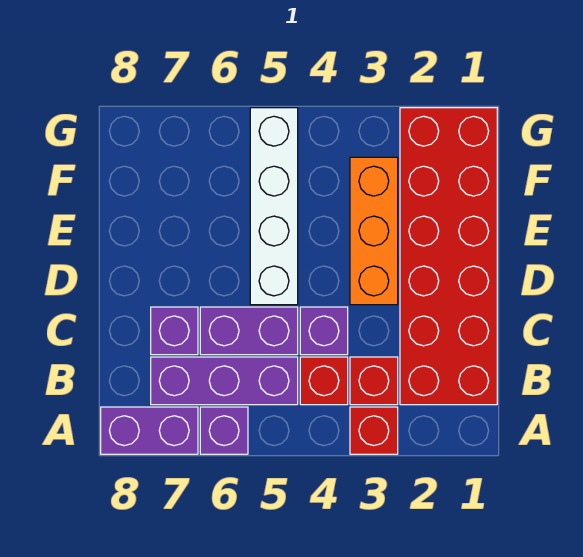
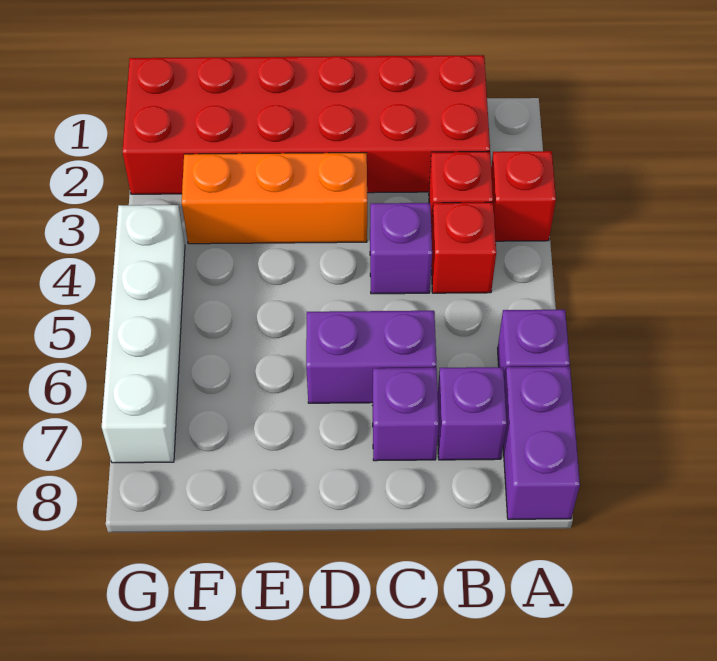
purple 1x3 brick [151,357,298,405] -> purple 1x1 brick [438,367,507,460]
purple 1x2 brick [200,307,298,355] -> purple 1x2 brick turned to [306,311,436,403]
white 1x4 brick [250,108,298,305] -> white 1x4 brick turned to [102,205,185,463]

